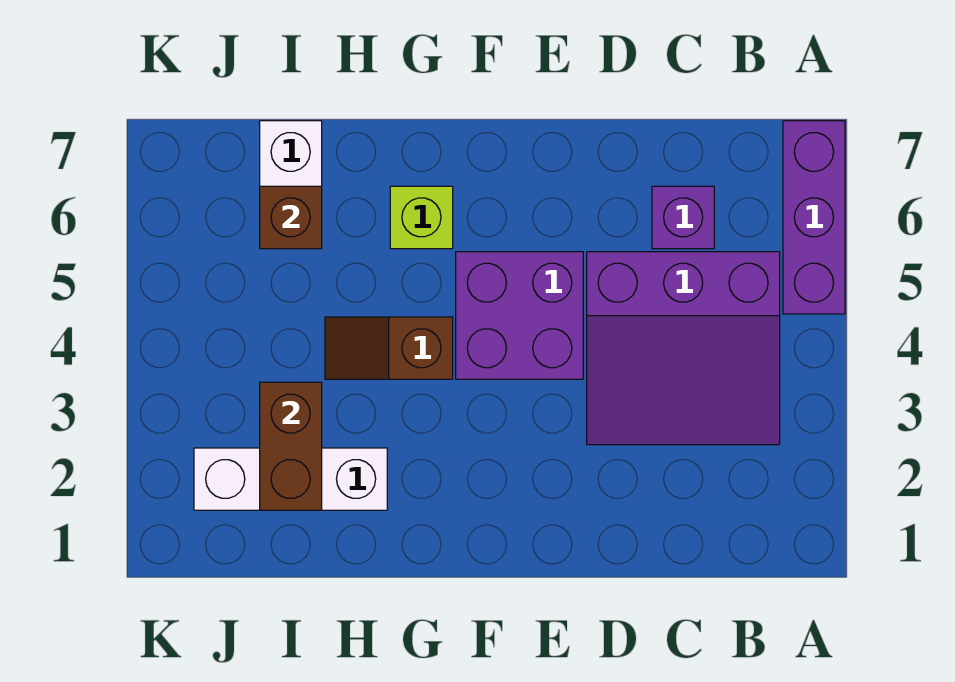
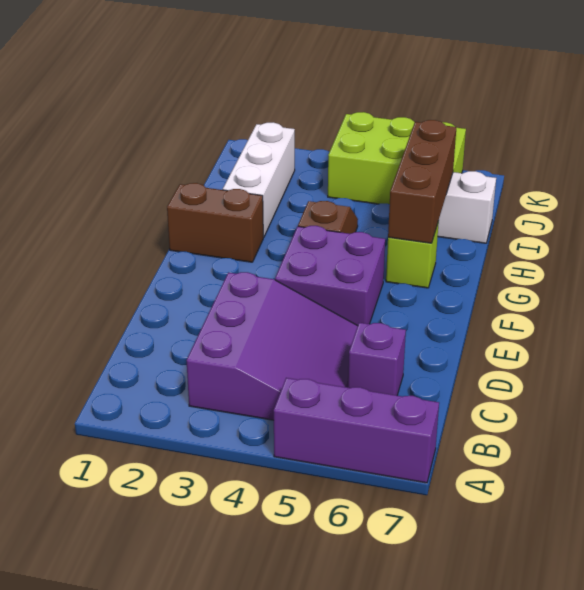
purple 3x3 slope [587,252,780,445] -> purple 3x3 slope turned to [186,272,358,420]
brown 1x2 brick [260,382,322,510] -> brown 1x2 brick moved to [167,183,263,262]
brown 1x1 brick [260,186,322,249] -> brown 1x3 brick [388,120,457,243]
none -> lime 2x3 brick [328,112,466,204]

